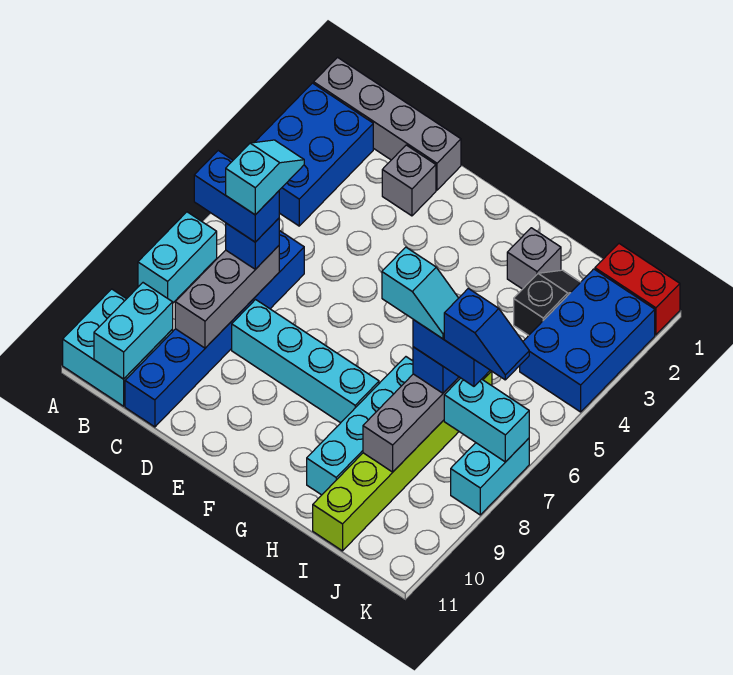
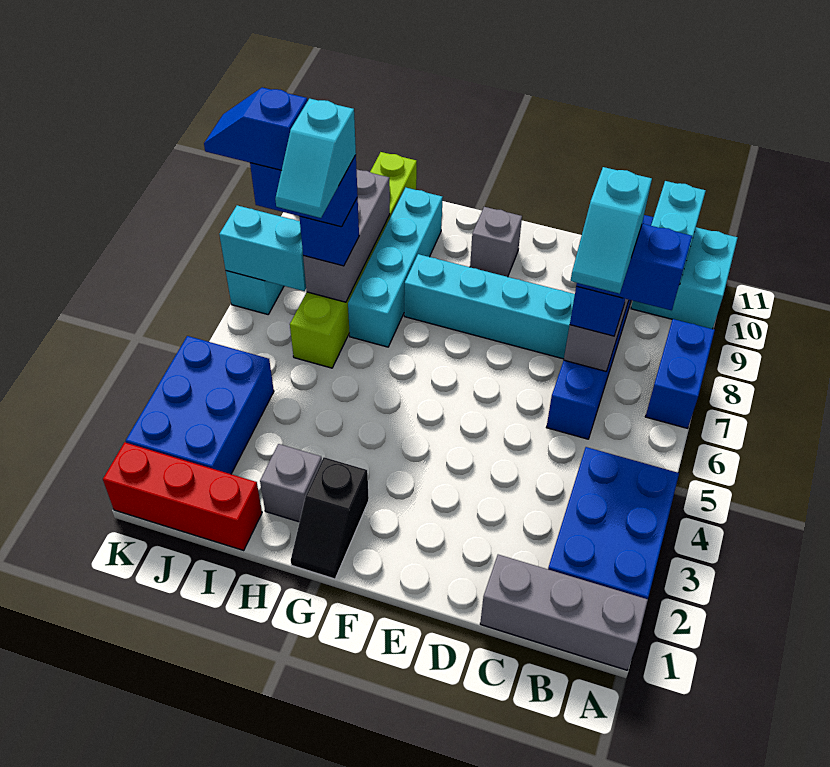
grey 1x4 brick [314,57,461,190] -> grey 1x3 brick [480,555,648,670]
cyan 1x2 brick [138,212,217,303] -> blue 1x2 brick [645,319,715,428]
grey 1x1 brick [382,145,436,216] -> grey 1x1 brick moved to [470,207,522,277]
cyan 1x2 slope [382,247,458,339] -> cyan 1x2 slope turned to [275,99,356,218]
black 1x2 slope [514,270,580,335] -> black 1x2 slope moved to [291,457,369,579]
red 1x2 brick [595,244,680,335] -> red 1x3 brick [103,442,262,550]

